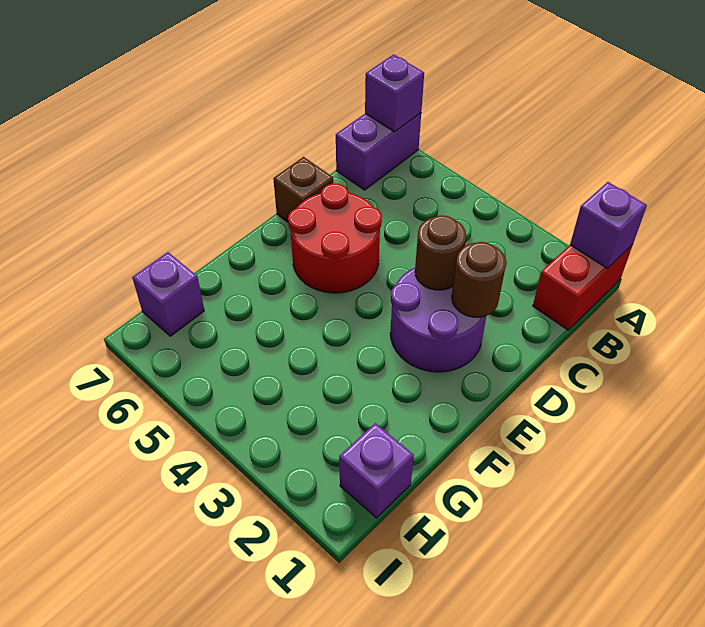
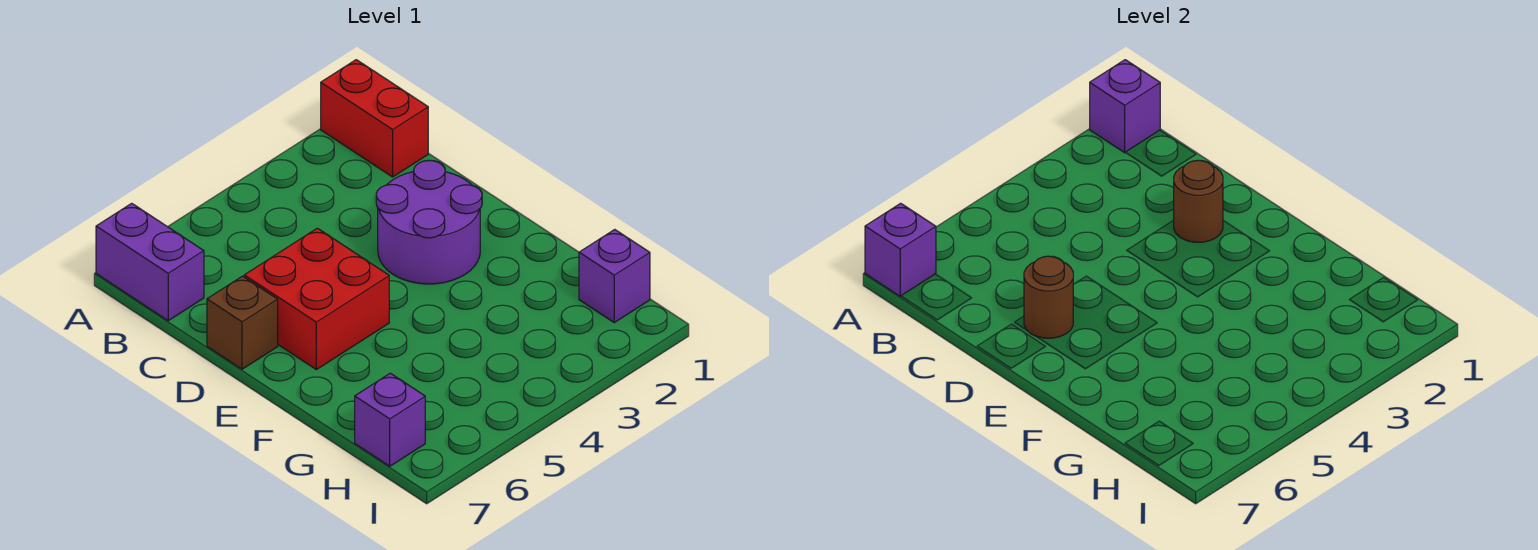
brown 1x1 round brick [415,216,466,290] -> brown 1x1 round brick moved to [1024,256,1073,338]
red 2x2 round brick [288,183,382,293] -> red 2x2 brick [244,228,389,370]

